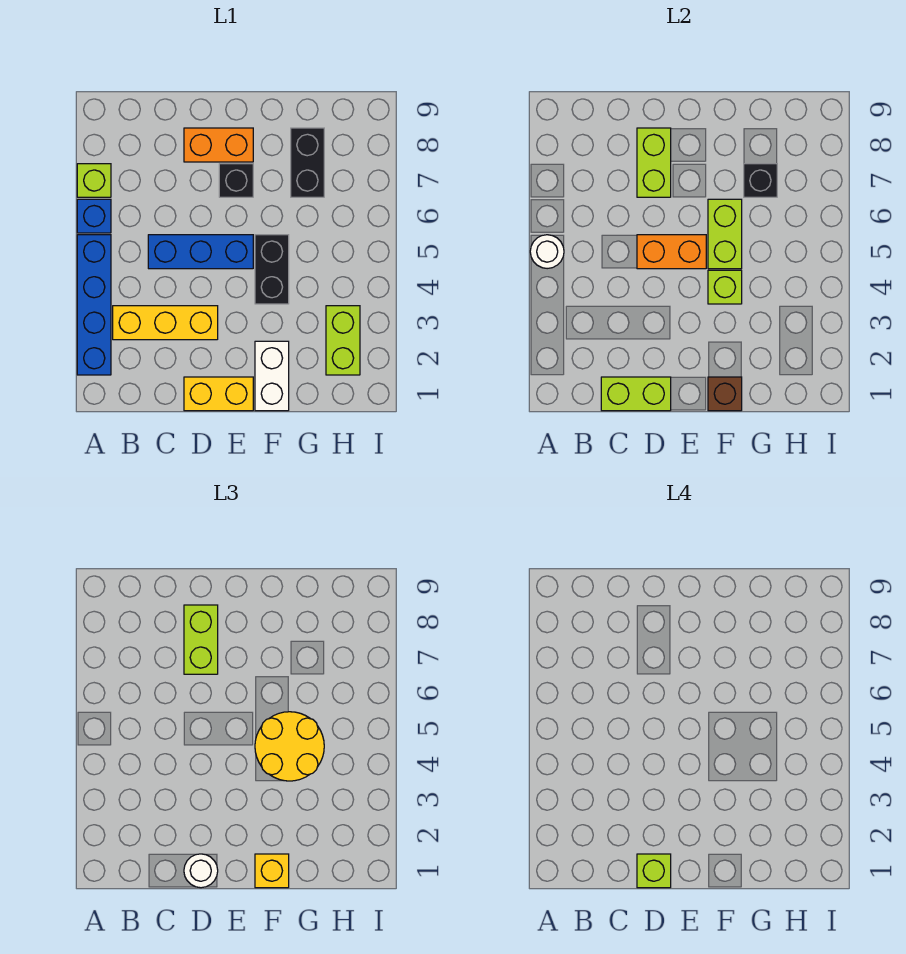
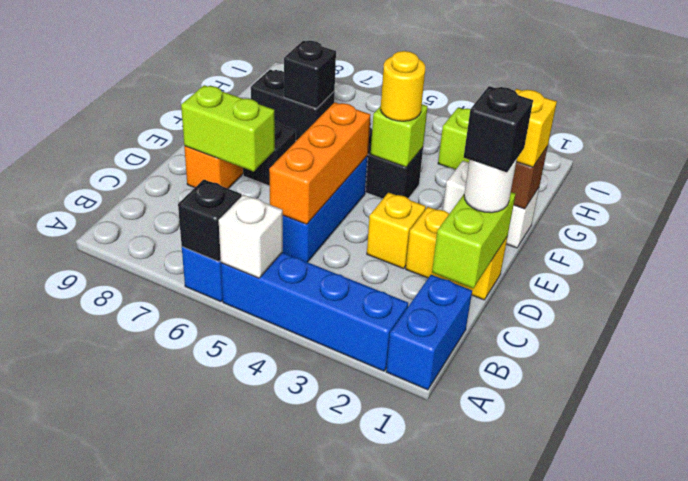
none -> blue 1x2 brick [386,275,472,390]
white 1x1 round brick [530,235,564,269] -> white 1x1 brick [219,195,283,278]
none -> black 1x1 brick [178,180,242,262]
lime 1x1 brick [77,164,111,197] -> none
yellow 1x3 brick [113,306,218,340] -> yellow 1x1 brick [367,193,426,269]
yellow 1x2 brick [184,377,253,411] -> yellow 1x2 brick turned to [406,207,508,300]
lime 1x1 brick [637,854,671,888] -> black 1x1 brick [464,86,533,172]
orange 1x2 brick [637,235,706,269] -> orange 1x3 brick [269,102,371,224]
lime 1x2 brick [184,605,218,674] -> none
yellow 2x2 round brick [255,712,324,781] -> yellow 1x1 round brick [381,51,425,121]
lime 1x2 brick [708,199,742,269] -> none

